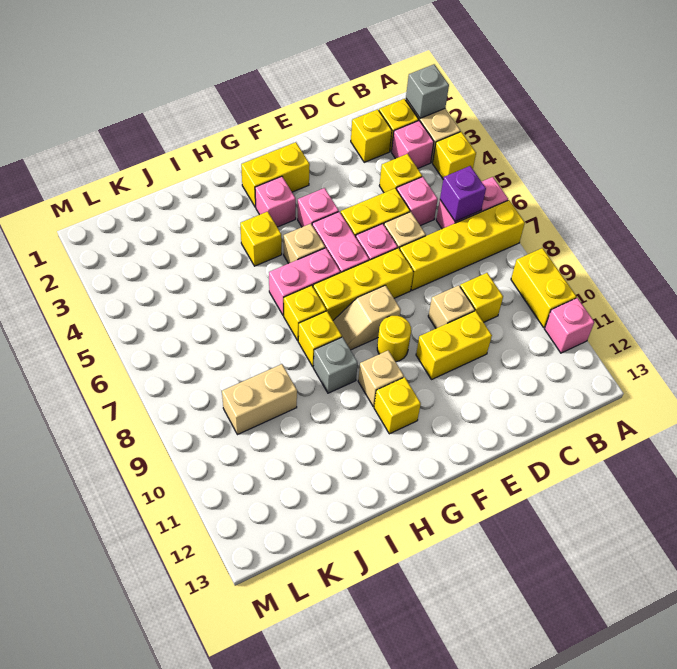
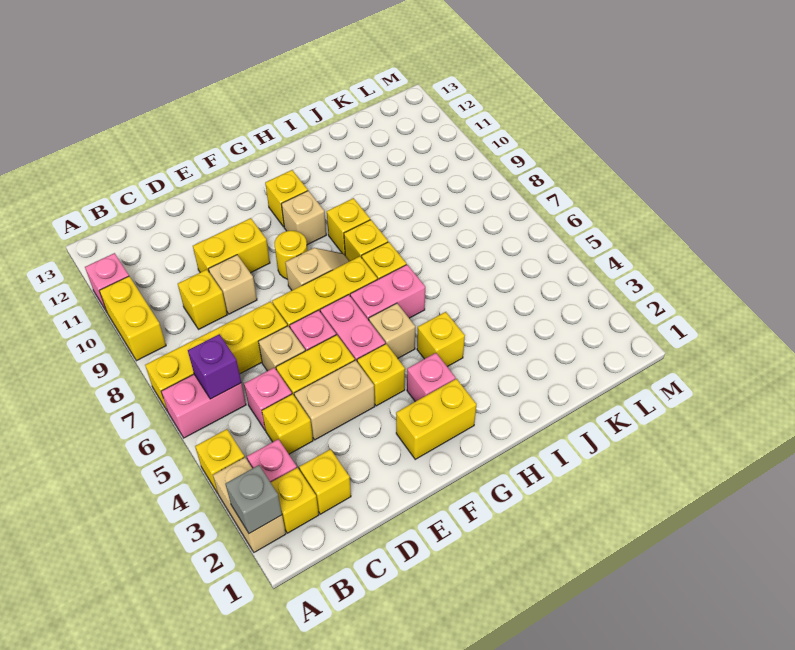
pink 1x1 brick [298,188,339,227] -> yellow 1x1 brick [357,344,405,406]
grey 1x1 brick [313,337,358,393] -> yellow 1x1 brick [327,198,370,255]
tan 1x2 brick [222,364,297,435] -> tan 1x2 brick moved to [294,360,375,440]

